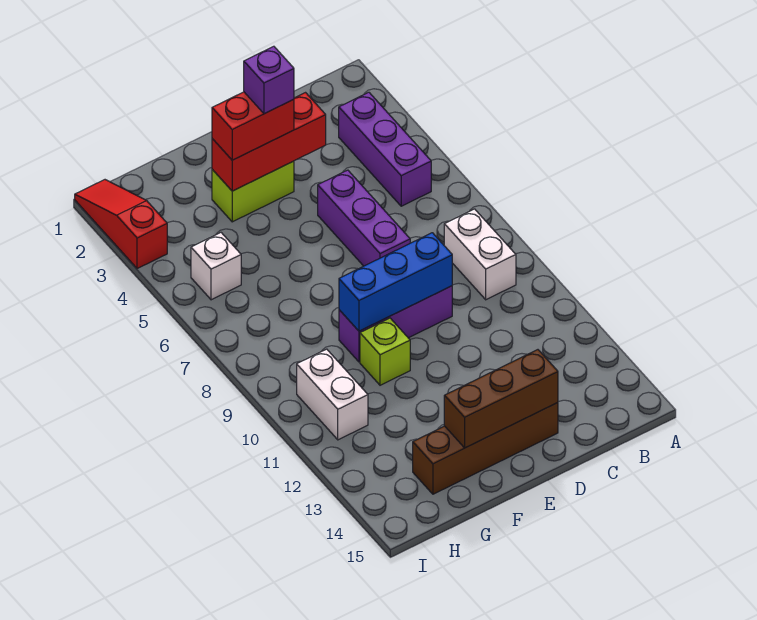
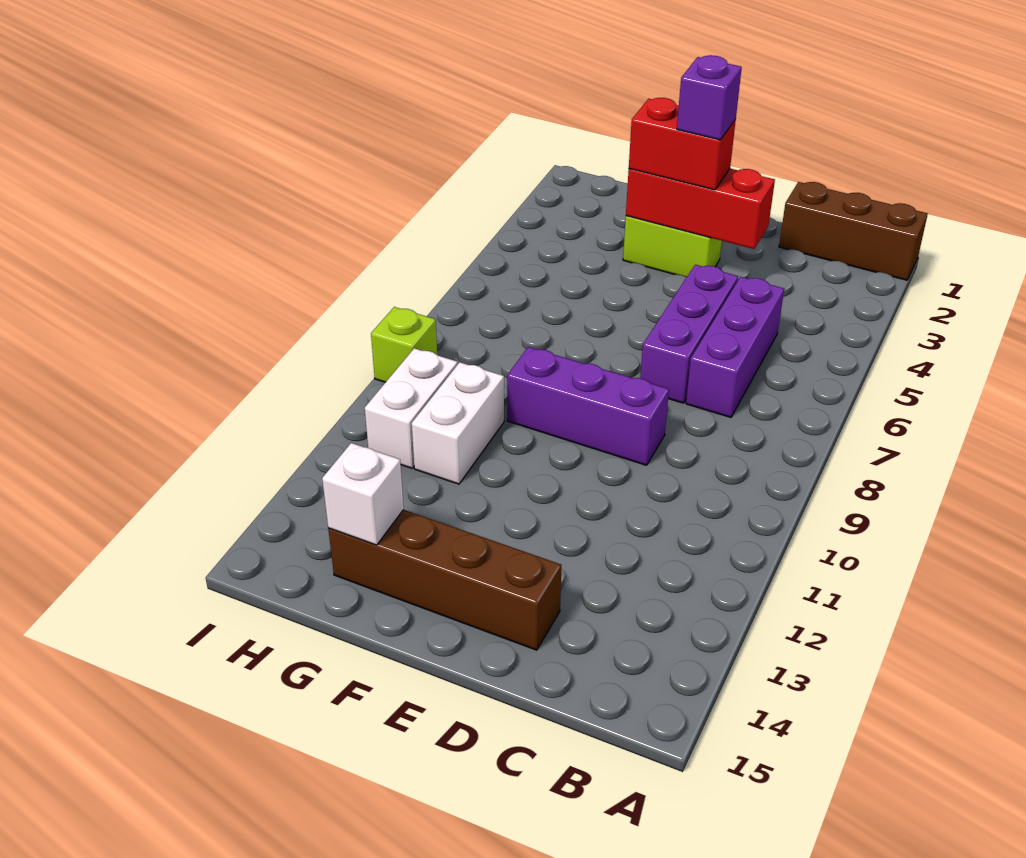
purple 1x3 brick [339,92,431,206] -> purple 1x3 brick moved to [686,277,784,417]
white 1x2 brick [444,209,516,300] -> white 1x2 brick moved to [412,362,504,484]
blue 1x3 brick [339,233,452,331] -> none
brown 1x3 brick [444,350,558,448] -> brown 1x3 brick moved to [779,182,928,280]
lime 1x1 brick [360,318,410,385] -> lime 1x1 brick moved to [371,307,437,382]
white 1x1 brick [191,233,241,300] -> white 1x1 brick moved to [322,443,404,545]
red 1x3 slope [75,180,167,269] -> none

